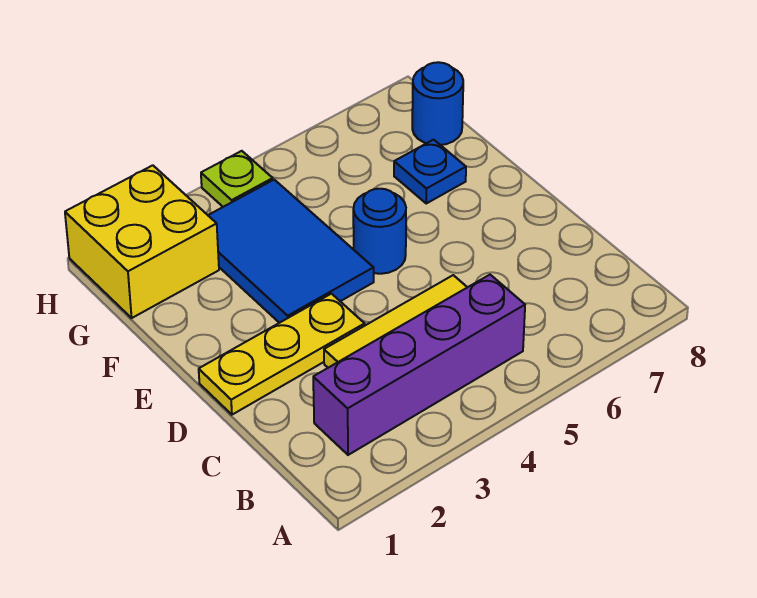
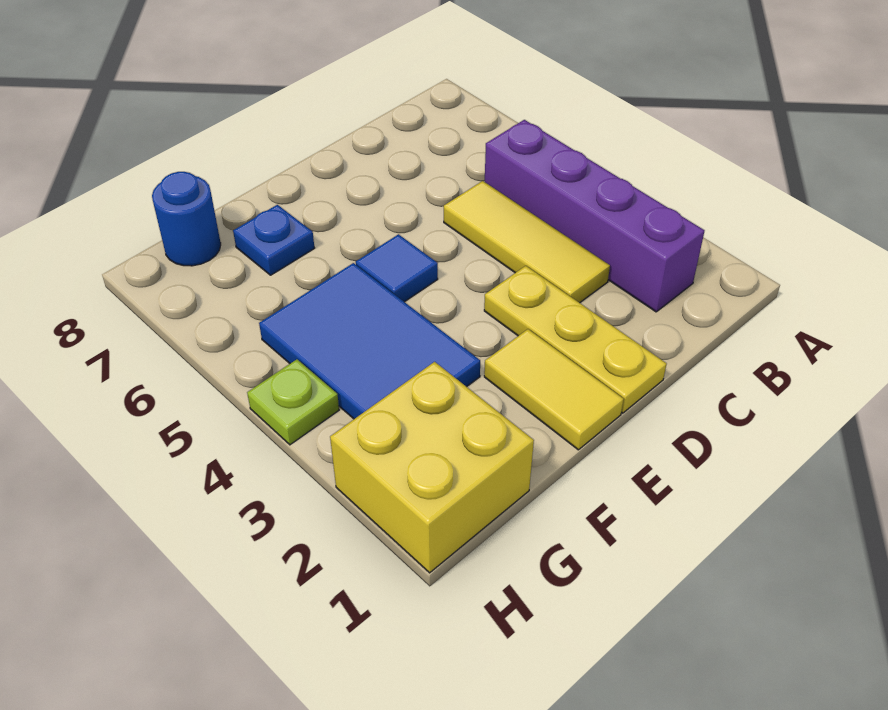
none -> yellow 1x2 tile [484,329,624,450]
blue 2x3 tile [208,180,374,323] -> blue 2x3 tile turned to [259,263,480,419]
blue 1x1 round brick [353,189,406,274] -> blue 1x1 tile [356,234,438,302]

